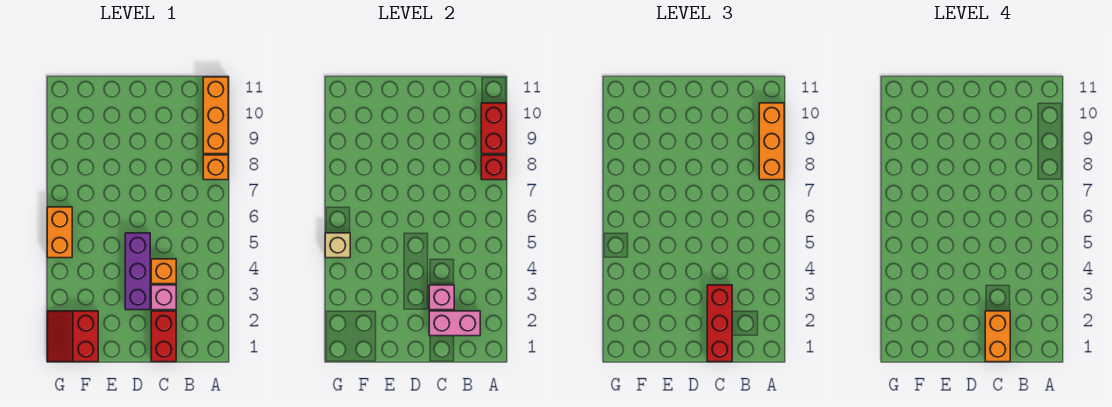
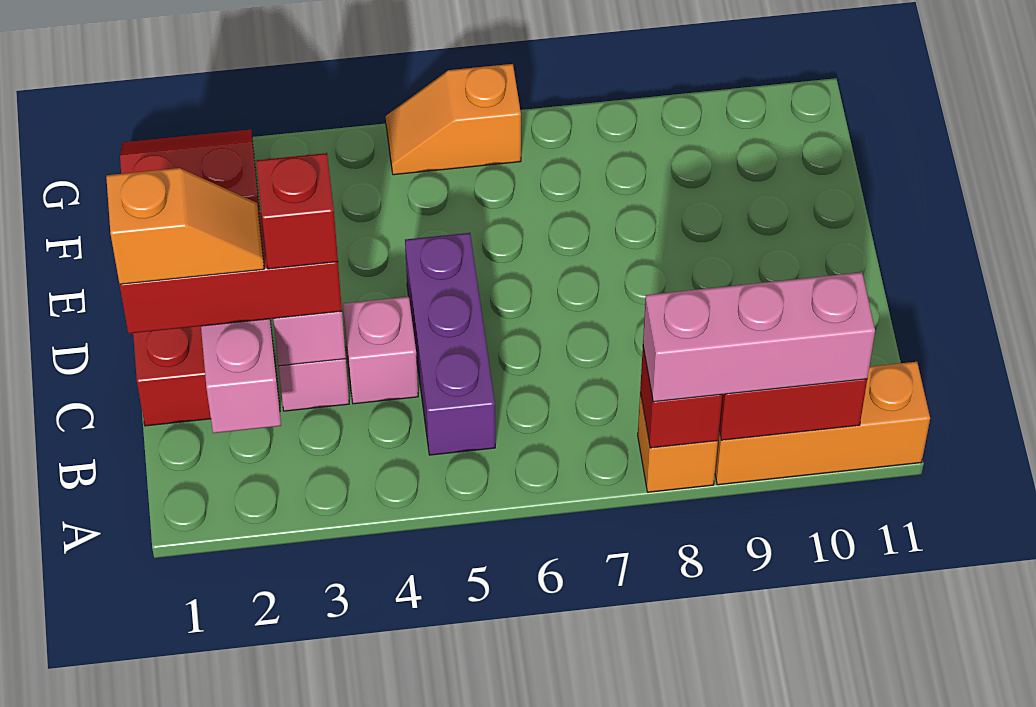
orange 1x3 brick [759,103,784,180] -> pink 1x3 brick [643,272,875,402]
orange 1x2 brick [985,311,1010,362] -> orange 1x2 slope [106,168,264,284]
none -> red 1x1 brick [256,153,338,269]
orange 1x1 brick [151,259,176,284] -> pink 1x1 brick [343,297,418,404]
purple 1x3 brick [125,233,150,310] -> purple 1x3 brick turned to [405,233,495,455]
orange 1x2 brick [47,207,72,258] -> orange 1x2 slope [386,64,521,175]
tan 1x1 brick [325,233,350,258] -> none

